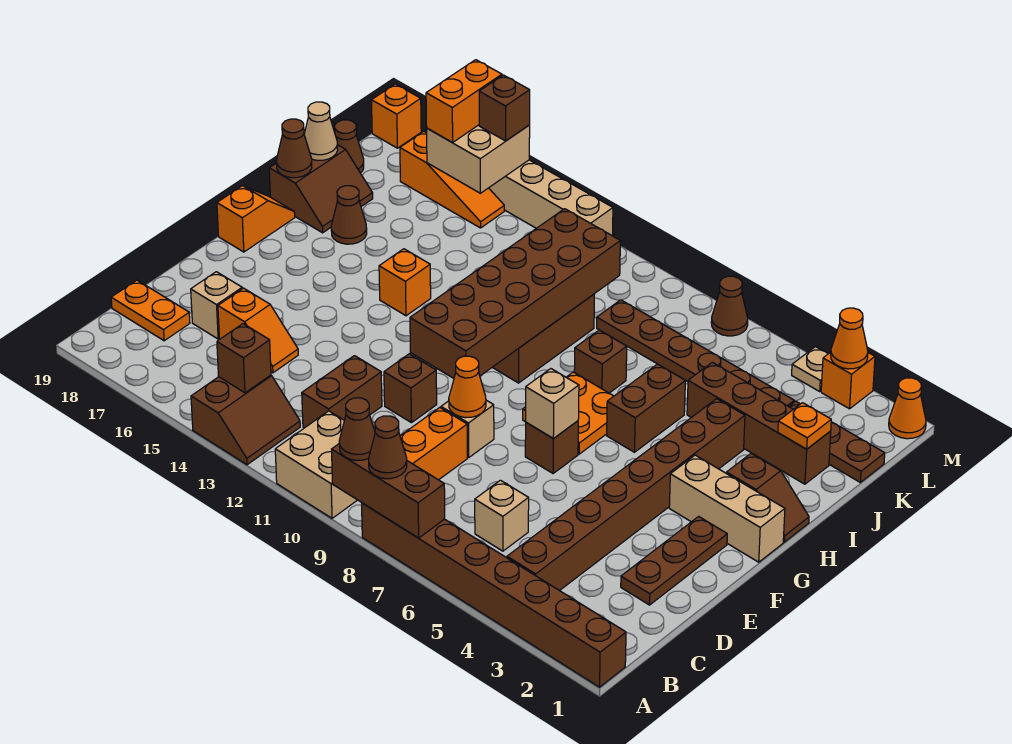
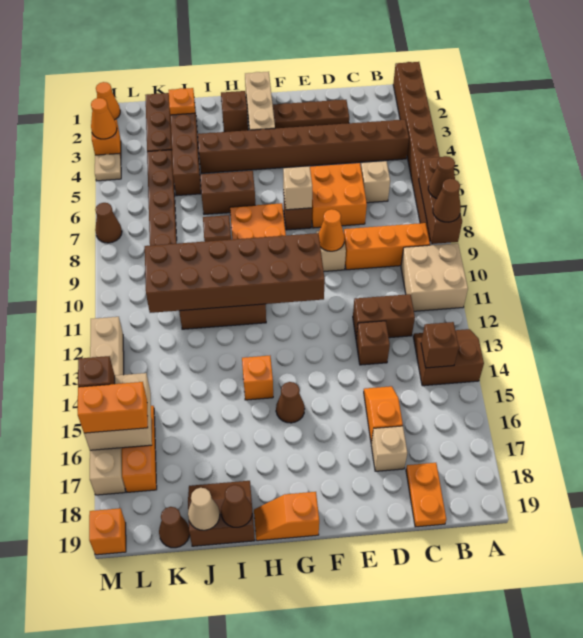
none -> orange 2x2 brick [310,163,367,228]
brown 1x1 brick [384,354,437,423] -> brown 1x1 brick moved to [356,321,390,365]
brown 1x1 cone [331,186,367,244] -> brown 1x1 cone moved to [276,382,305,423]

